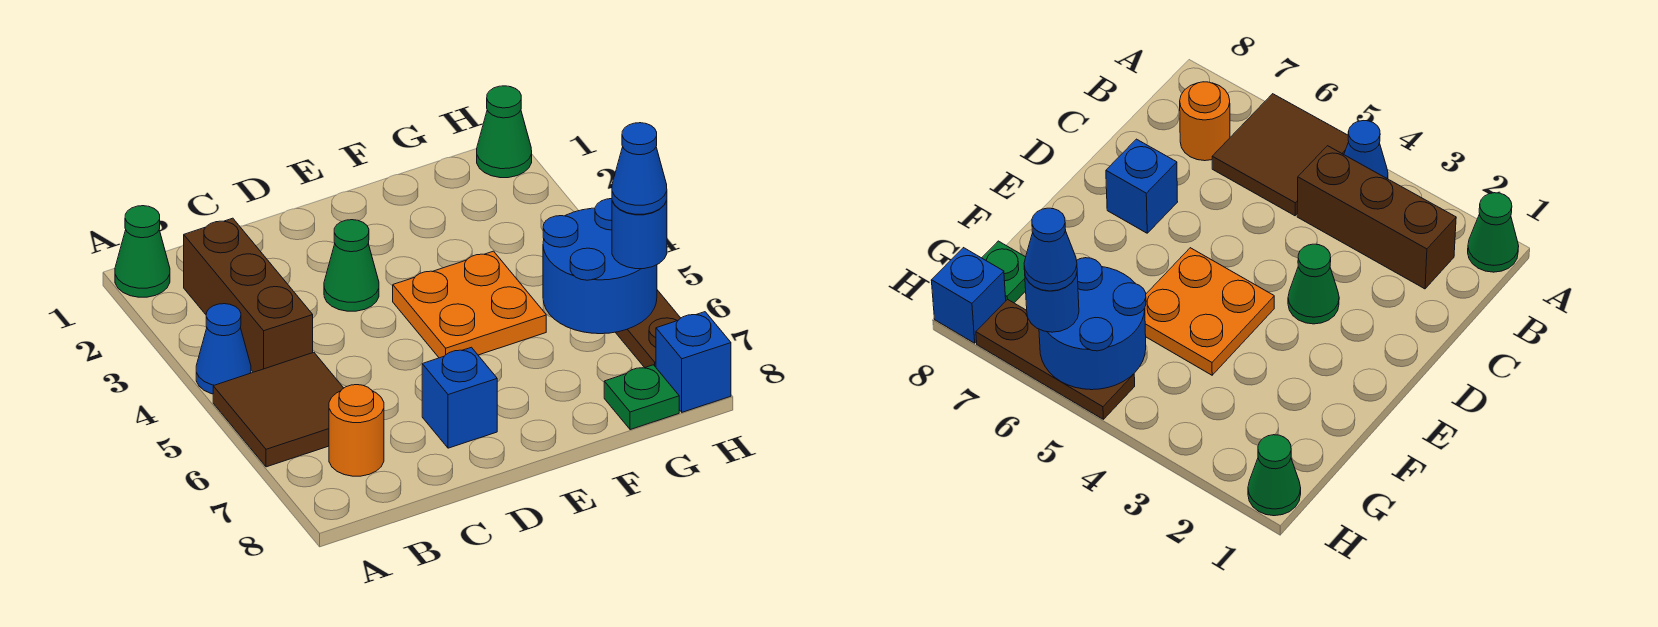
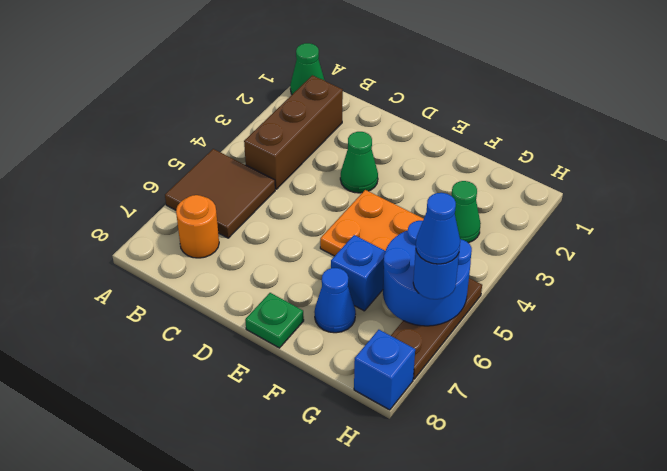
blue 1x1 cone [196,304,251,394] -> blue 1x1 cone moved to [314,268,356,333]
blue 1x1 brick [422,347,497,448] -> blue 1x1 brick moved to [331,235,385,311]
green 1x1 plate [604,365,679,430] -> green 1x1 plate moved to [245,293,304,348]
green 1x1 cone [477,86,532,178] -> green 1x1 cone moved to [452,181,481,243]

